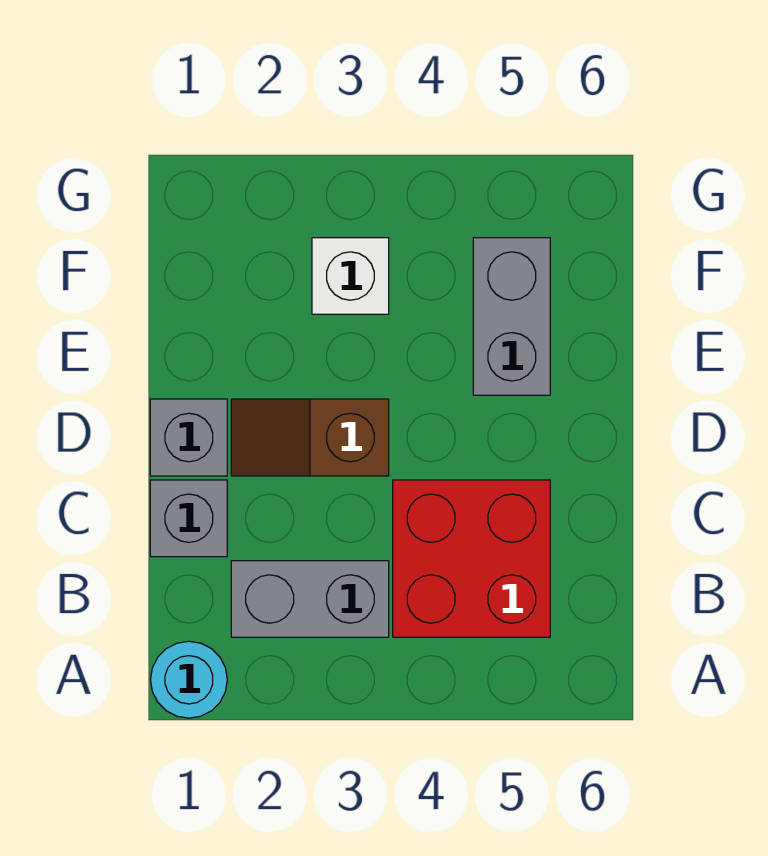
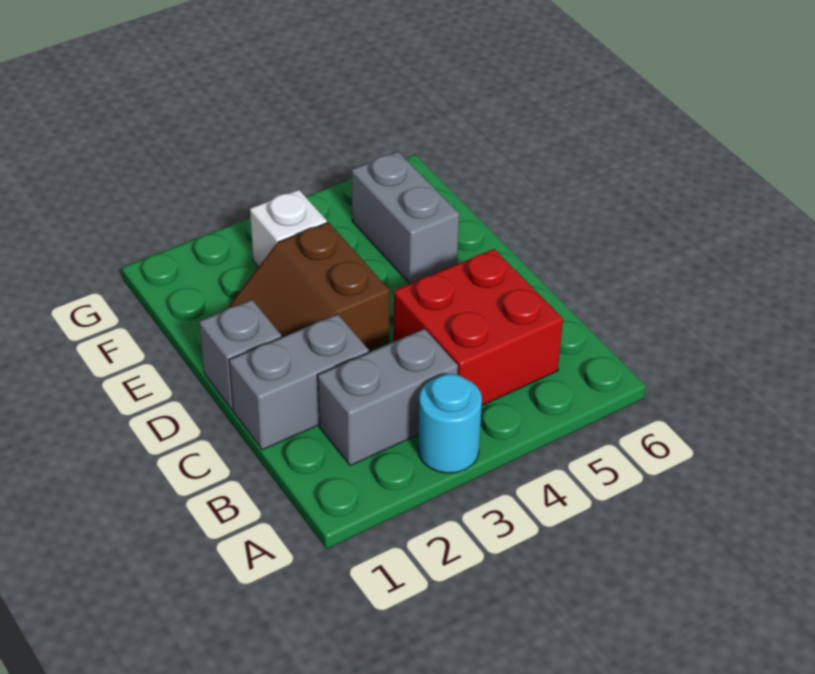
cyan 1x1 round brick [151,641,227,718] -> cyan 1x1 round brick moved to [418,374,482,473]
grey 1x1 brick [150,480,227,557] -> grey 1x2 brick [229,314,369,450]
brown 1x2 slope [231,399,389,476] -> brown 2x2 slope [229,222,390,351]

